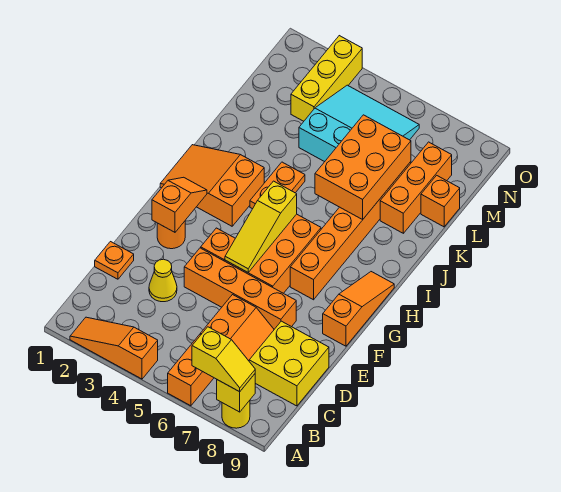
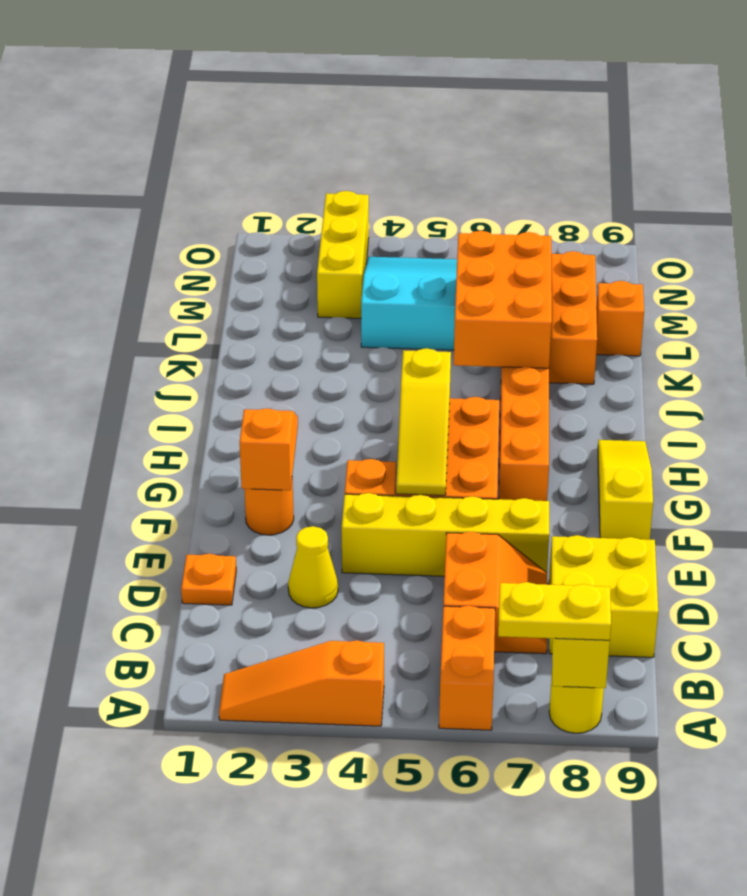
yellow 1x2 slope [192,327,255,392] -> yellow 1x2 plate [498,582,611,640]
orange 1x4 brick [184,248,296,329] -> yellow 1x4 brick [342,493,549,576]
orange 1x3 slope [323,272,394,346] -> yellow 1x3 slope [598,440,653,540]
orange 2x3 slope [160,145,264,226] -> none
orange 1x2 plate [250,162,305,209] -> none

